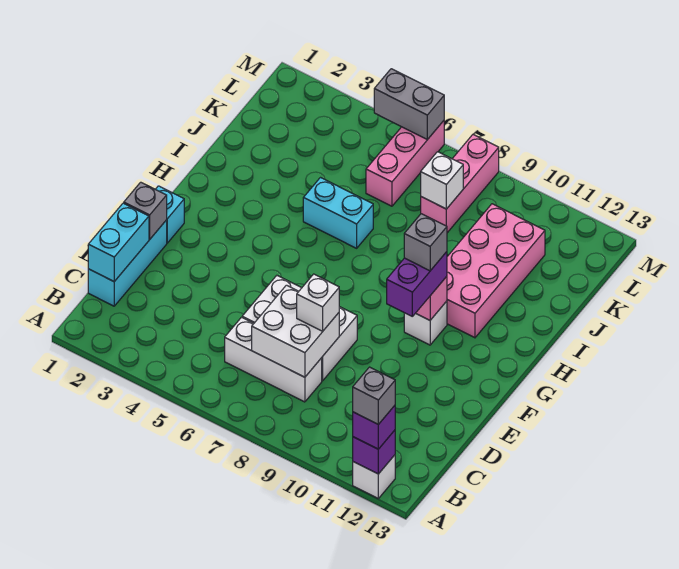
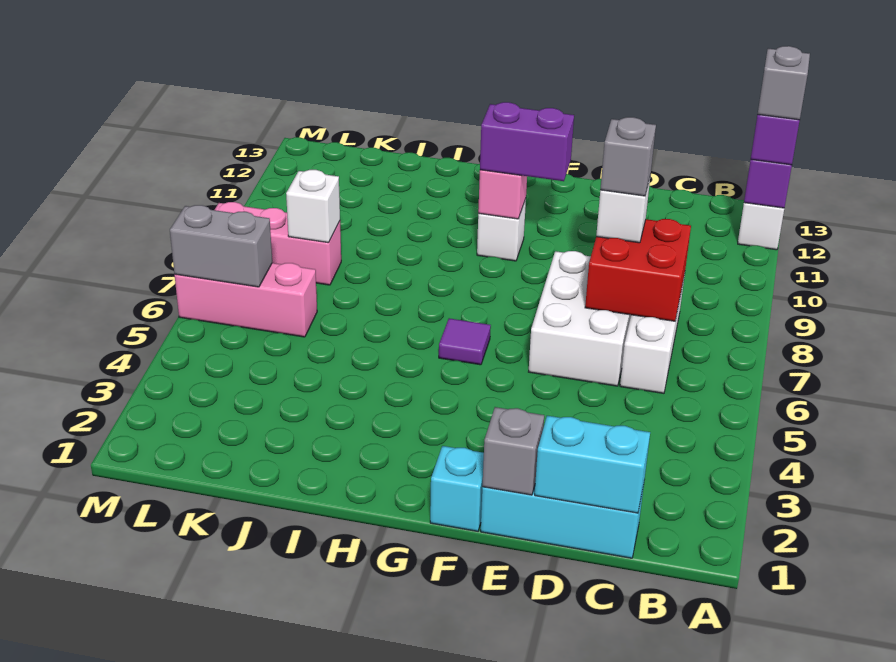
white 2x2 brick [252,285,339,377] -> red 2x2 brick [585,219,691,321]
none -> purple 1x1 tile [439,318,491,365]
grey 1x1 brick [404,214,447,271] -> grey 1x1 brick moved to [600,117,656,196]
pink 2x4 brick [447,204,545,338] -> none
cyan 1x2 brick [303,178,373,248] -> none
grey 1x2 brick [374,69,444,140] -> grey 1x2 brick turned to [170,205,272,287]

